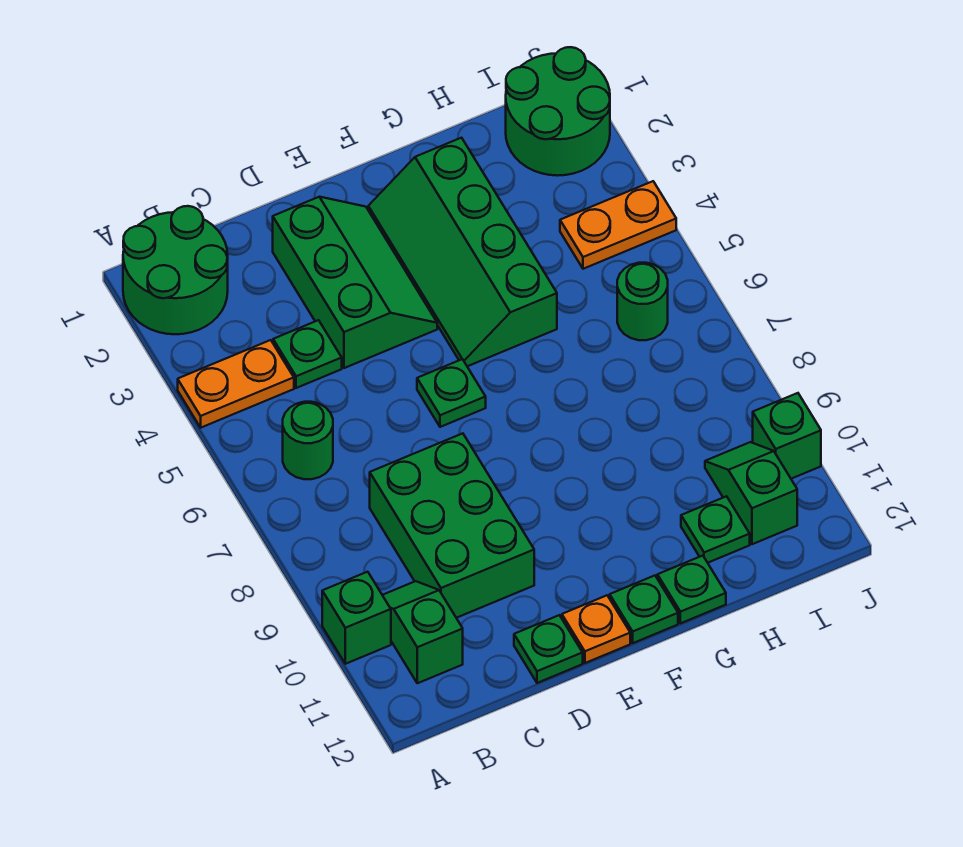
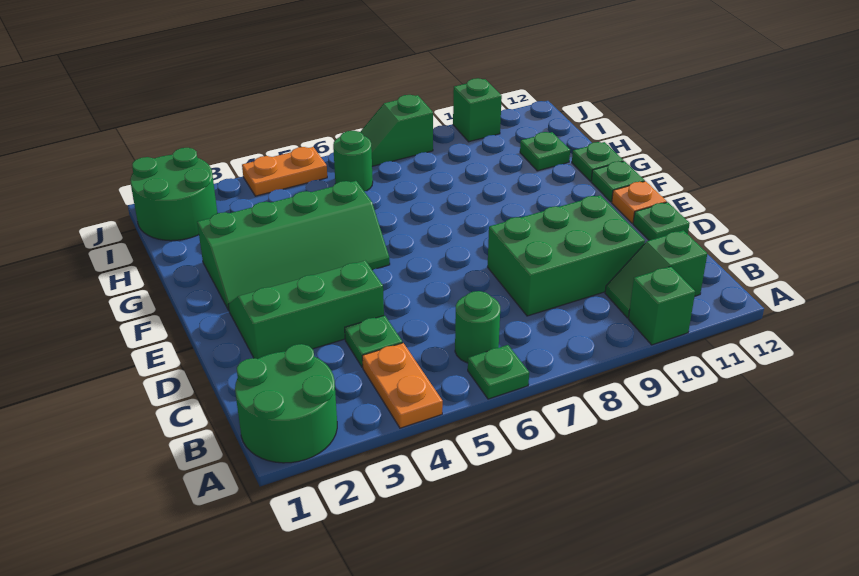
green 1x1 plate [417,359,486,427] -> green 1x1 plate moved to [468,345,529,399]
orange 1x2 plate [560,181,676,269] -> orange 1x2 plate turned to [242,147,327,196]
green 1x2 slope [705,442,797,544] -> green 1x2 slope moved to [361,95,433,166]

